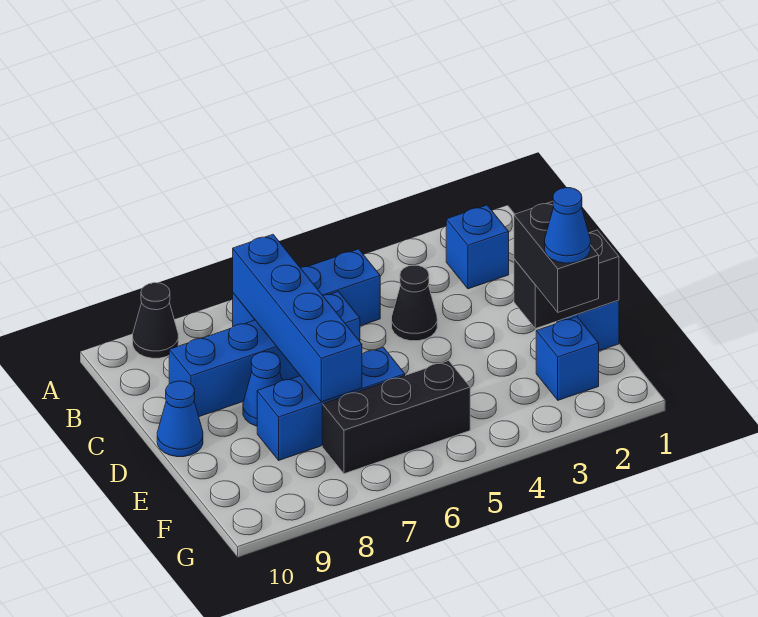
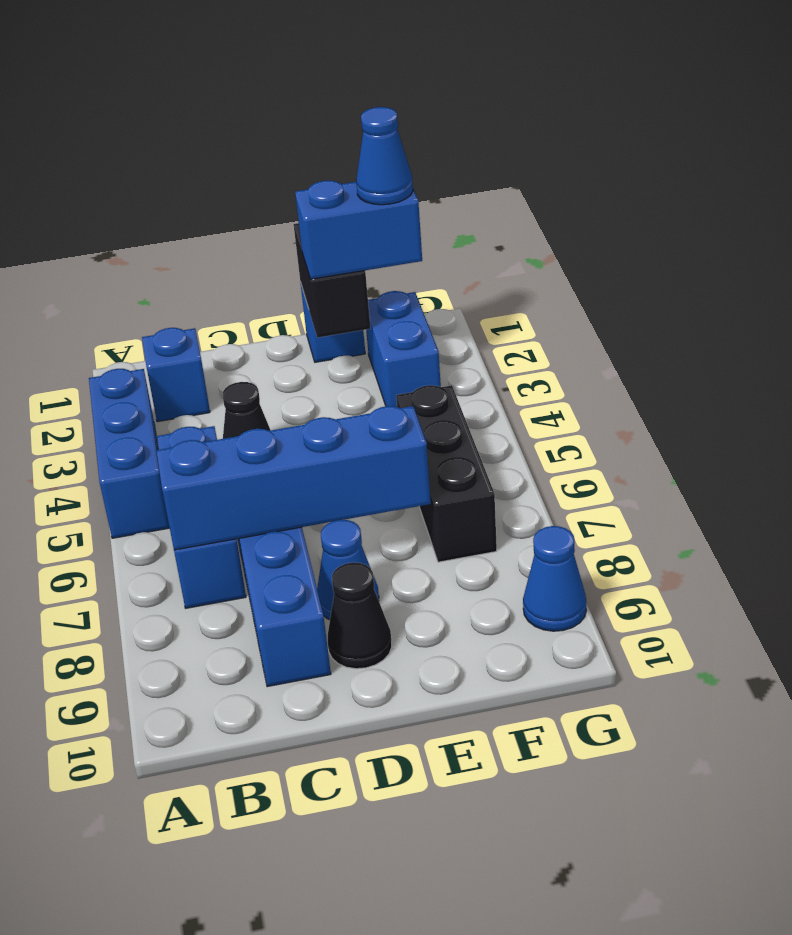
black 1x1 cone [133,283,178,358] -> black 1x1 cone moved to [328,562,392,669]
blue 1x1 cone [157,381,203,457] -> blue 1x1 cone moved to [523,526,586,631]
black 1x2 brick [514,201,599,312] -> blue 1x2 brick [295,181,422,279]
blue 1x3 brick [257,347,405,460] -> blue 1x3 brick moved to [89,369,170,538]
blue 1x1 brick [536,317,599,400] -> blue 1x2 brick [366,291,441,407]

